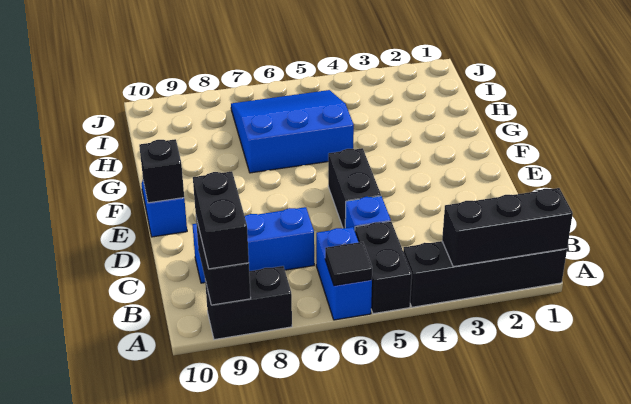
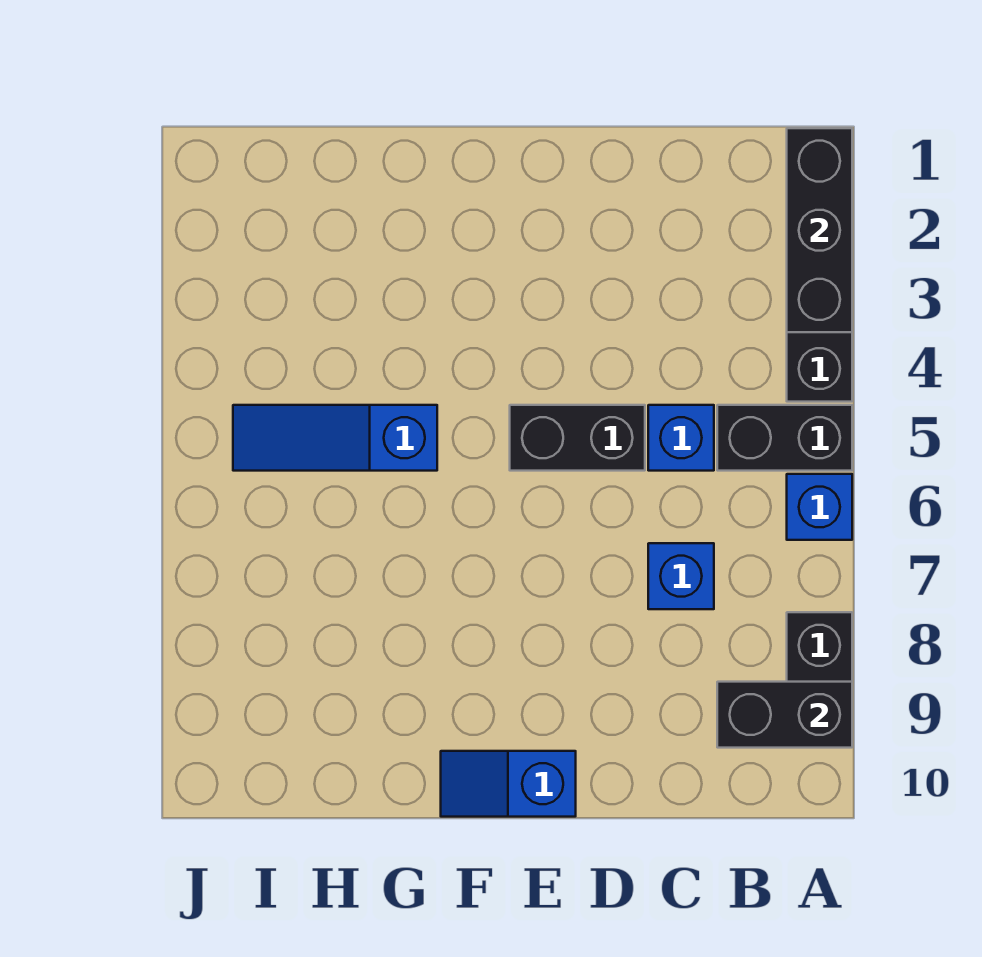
blue 1x2 brick [316,227,372,320] -> blue 1x1 brick [787,474,852,540]
black 1x1 tile [325,242,372,286] -> none
black 1x2 brick [193,171,249,269] -> none
blue 1x3 brick [192,207,314,283] -> blue 1x1 brick [648,543,714,609]
black 1x1 brick [139,139,184,203] -> none
blue 3x3 slope [231,90,354,173] -> blue 1x3 slope [233,405,437,471]

